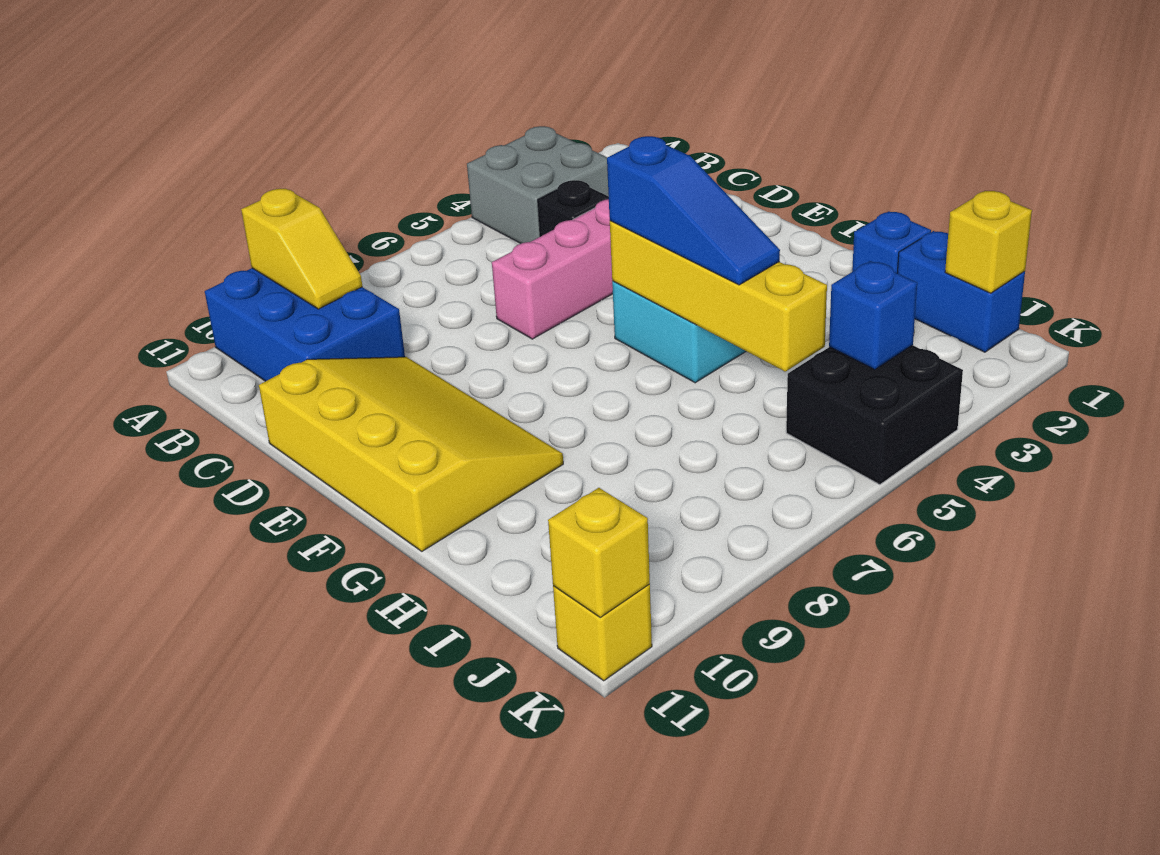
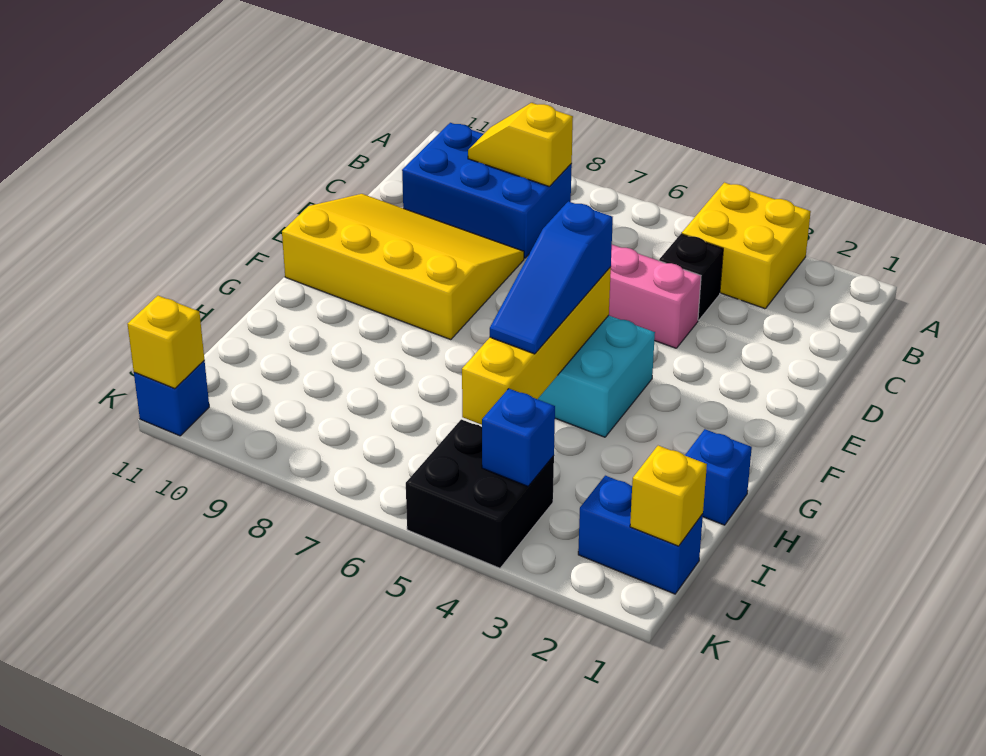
grey 2x2 brick [467,126,609,244] -> yellow 2x2 brick [682,182,811,309]
blue 2x3 brick [205,268,405,381] -> blue 2x3 brick turned to [402,123,572,258]
yellow 1x2 slope [241,189,362,309] -> yellow 1x2 slope turned to [468,103,573,187]
yellow 3x4 slope [259,357,563,551] -> yellow 3x4 slope turned to [282,194,524,340]
blue 1x2 brick [898,231,1025,352] -> blue 1x2 brick turned to [578,476,703,594]
yellow 1x1 brick [553,584,652,681] -> blue 1x1 brick [134,361,209,436]

